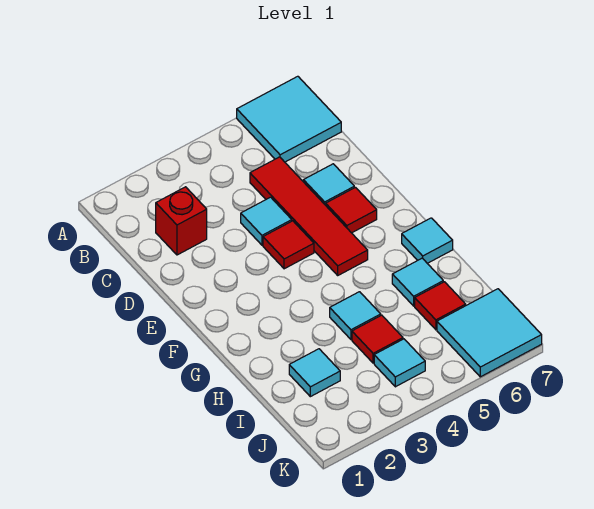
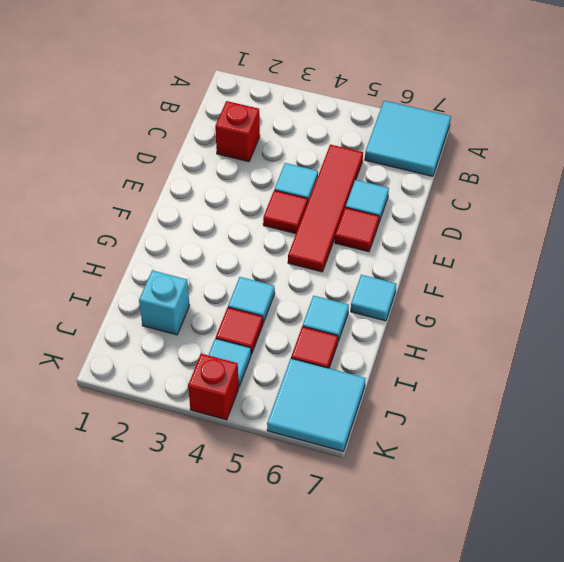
cyan 1x1 tile [289,349,340,397] -> cyan 1x1 brick [139,270,190,335]
none -> red 1x1 brick [188,354,239,420]

